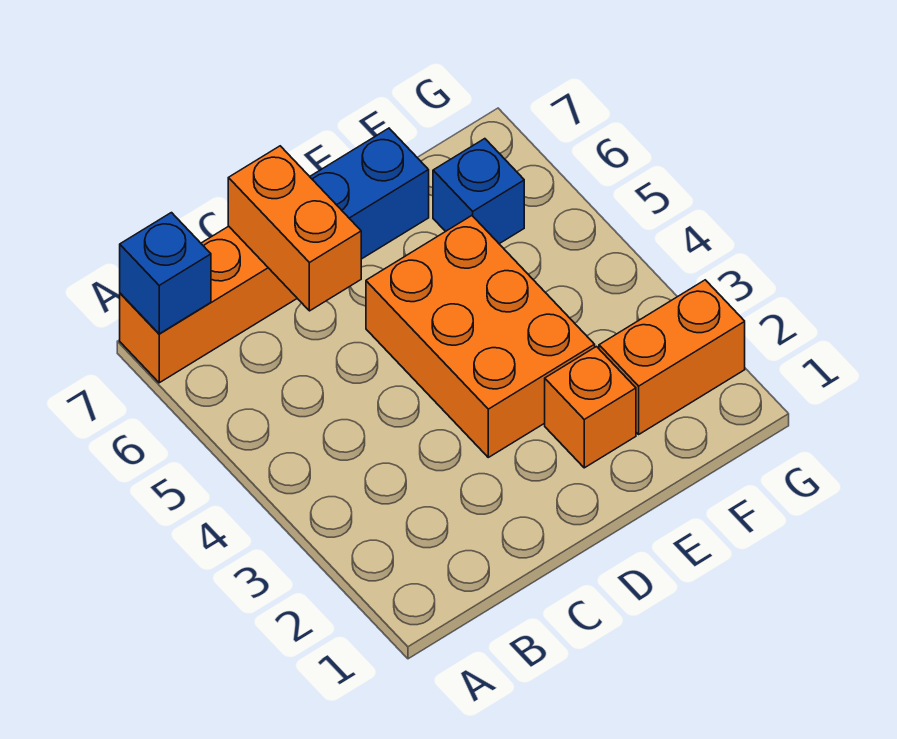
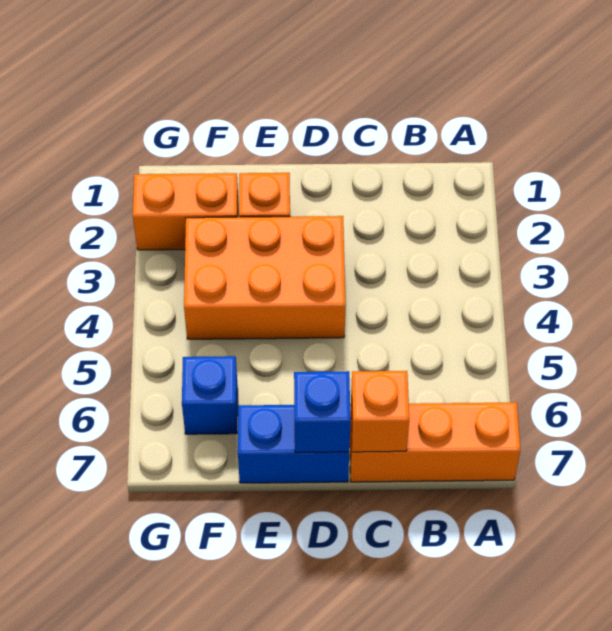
blue 1x1 brick [120,213,211,334] -> blue 1x1 brick moved to [294,371,351,453]
orange 1x2 brick [228,146,361,311] -> orange 1x1 brick [351,371,409,452]
orange 2x3 brick [366,216,595,457] -> orange 2x3 brick turned to [184,216,346,339]

